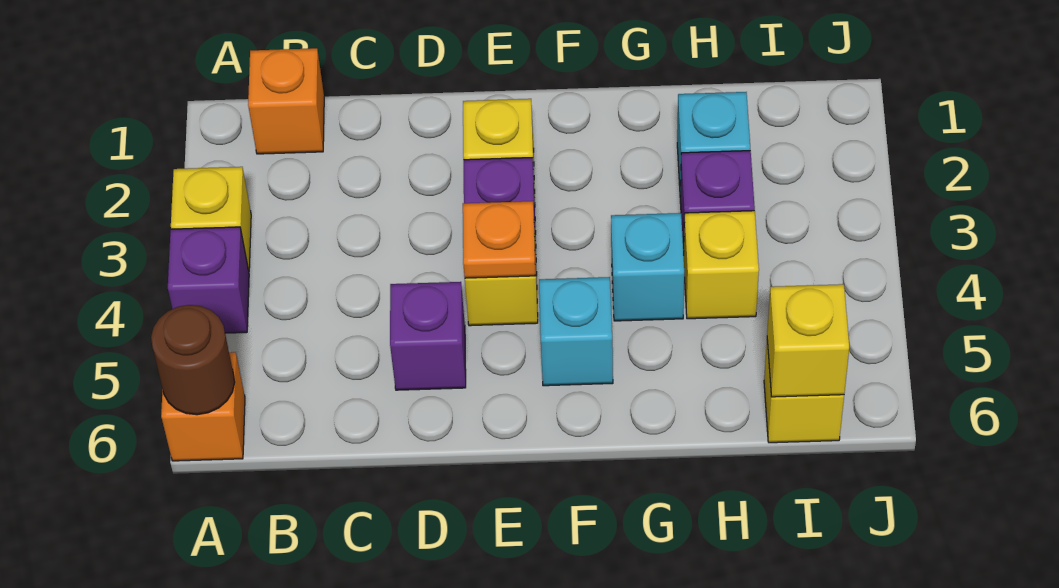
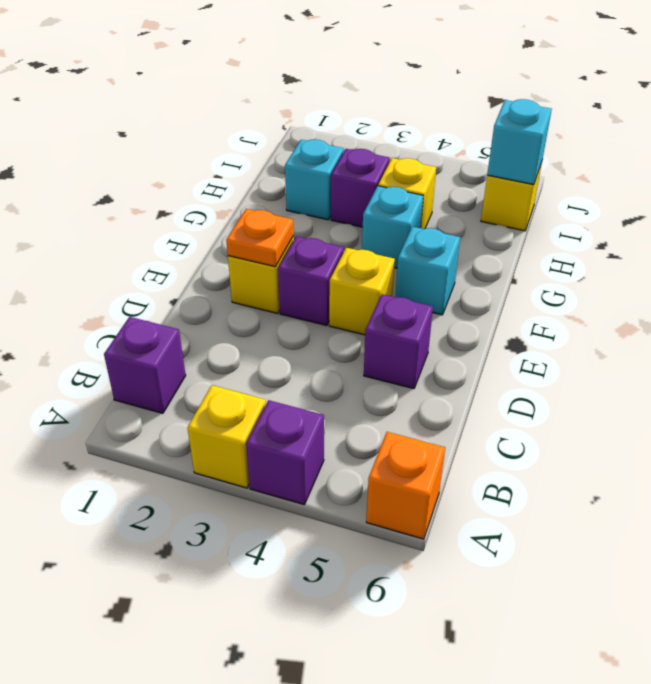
brown 1x1 round brick [151,305,235,415] -> none
orange 1x1 brick [248,48,324,154] -> purple 1x1 brick [104,317,186,413]
orange 1x1 plate [463,201,535,278] -> orange 1x1 plate moved to [226,209,294,267]
yellow 1x1 brick [767,284,849,397] -> cyan 1x1 brick [487,99,552,185]

